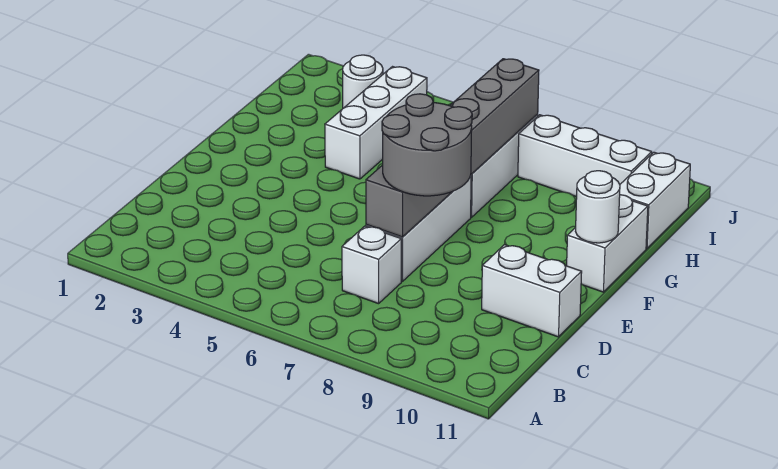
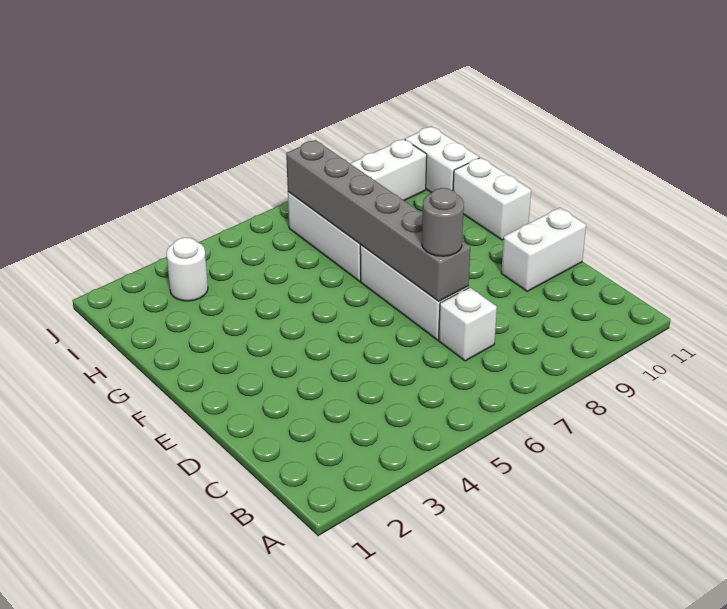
grey 2x2 round brick [382,94,472,196] -> grey 1x1 round brick [422,188,464,256]
white 1x1 round brick [576,171,620,243] -> none
white 1x3 brick [325,67,427,179] -> none

